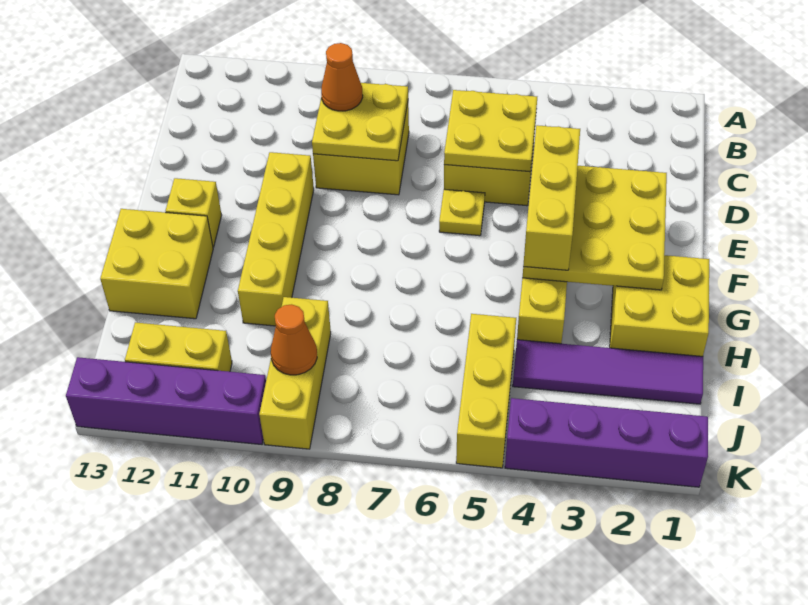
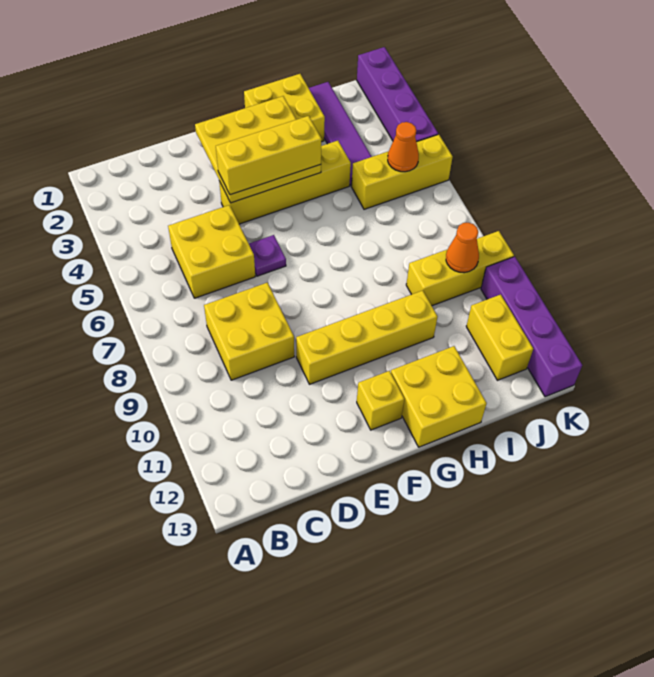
yellow 2x2 plate [444,90,537,172] -> none
yellow 2x2 plate [312,83,408,161] -> none
orange 1x1 cone [321,43,363,111] -> orange 1x1 cone moved to [388,122,419,172]
yellow 1x1 plate [439,189,485,236] -> purple 1x1 plate [249,235,286,276]

